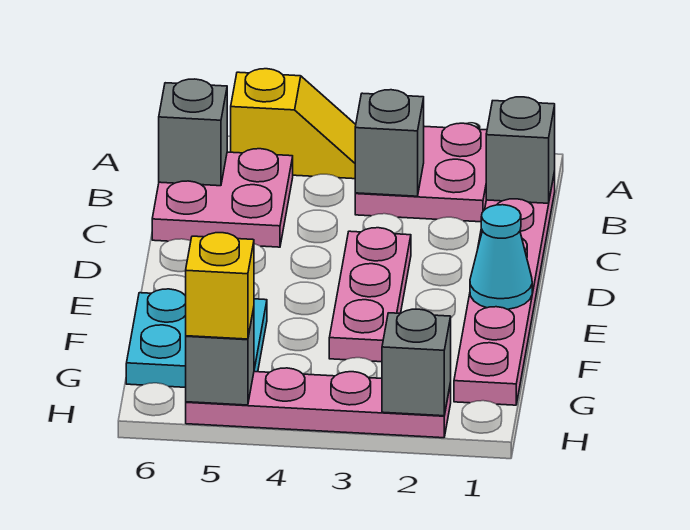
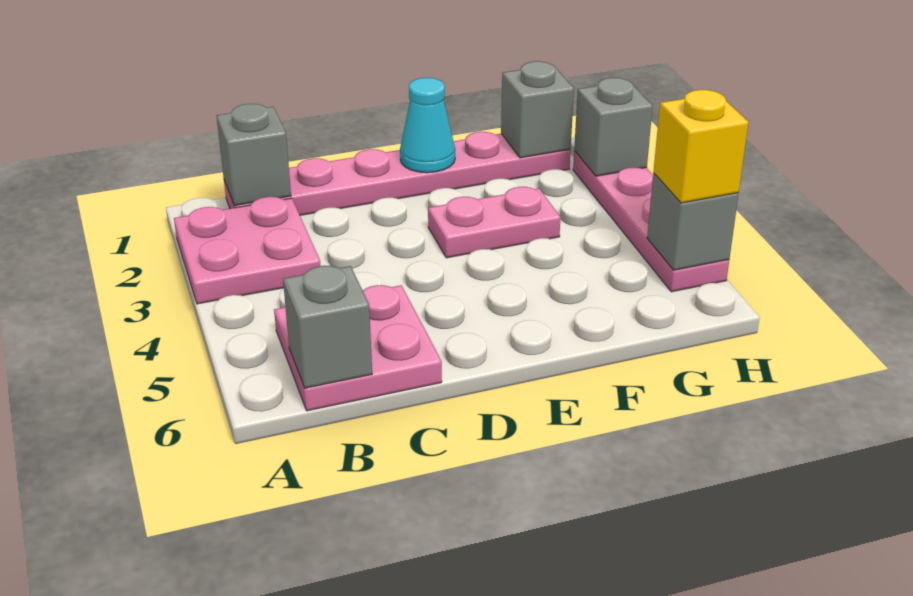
yellow 1x2 slope [231,69,356,179] -> none
grey 1x1 brick [355,90,424,196] -> grey 1x1 brick moved to [501,61,574,158]
pink 1x3 plate [329,228,411,362] -> pink 1x2 plate [428,187,561,258]
cyan 2x2 plate [126,289,267,387] -> none

